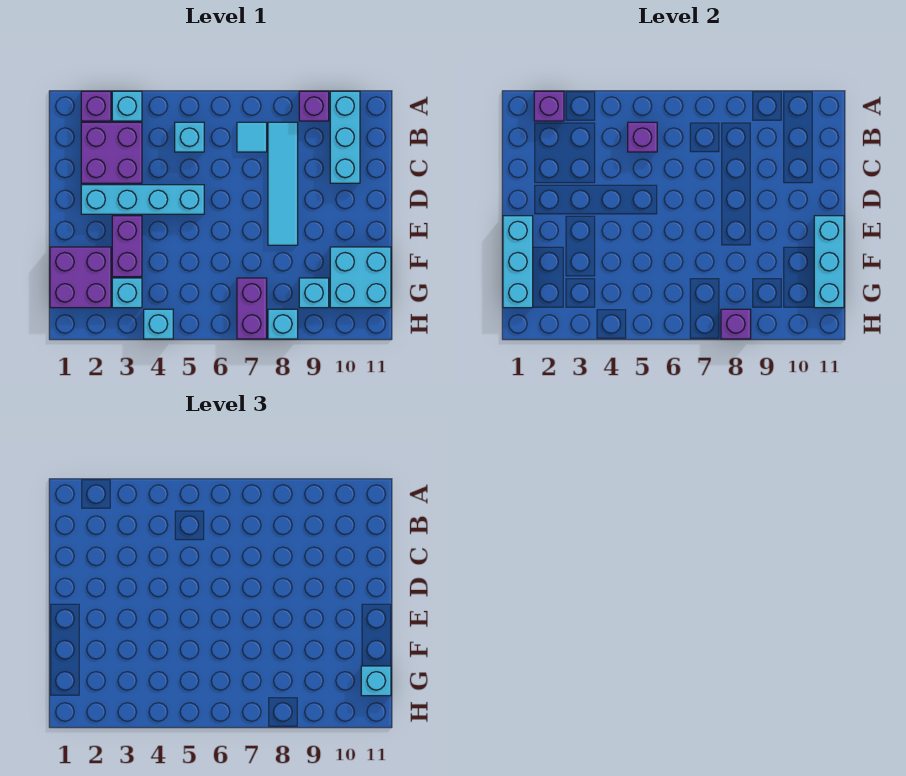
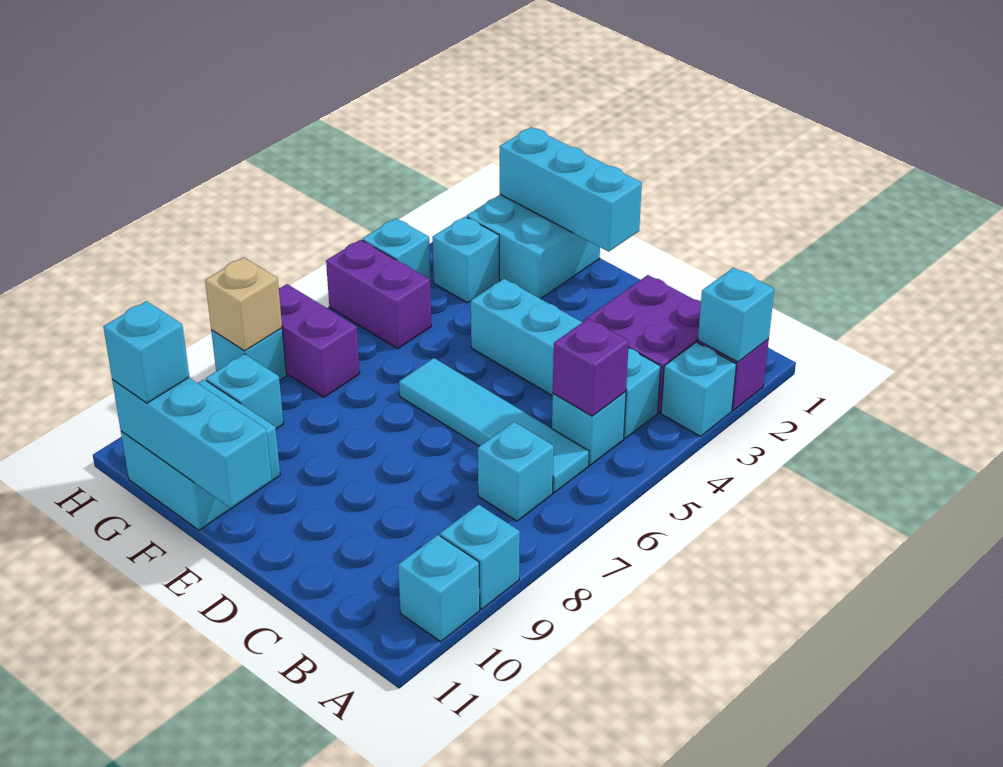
purple 1x1 brick [534,91,564,121] -> cyan 1x1 brick [698,268,774,362]
purple 1x1 brick [299,91,329,121] -> cyan 1x1 brick [440,504,520,609]
cyan 1x3 brick [330,91,360,183] -> cyan 1x1 brick [398,535,480,642]
cyan 1x1 tile [237,122,267,152] -> cyan 1x1 brick [478,422,554,521]
cyan 1x4 tile [268,122,298,245] -> cyan 1x4 tile moved to [399,358,589,493]
cyan 1x4 brick [81,185,204,214] -> cyan 1x4 brick turned to [471,279,661,438]
purple 1x2 brick [112,216,142,277] -> purple 1x2 brick moved to [326,240,431,349]
purple 2x2 brick [50,247,111,308] -> cyan 2x2 brick [467,195,600,299]
purple 1x1 brick [721,309,751,339] -> tan 1x1 brick [205,257,282,351]

